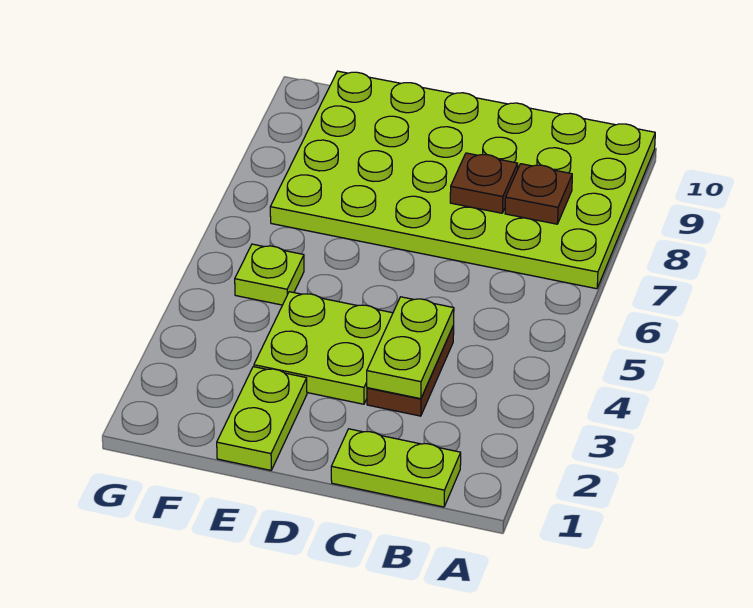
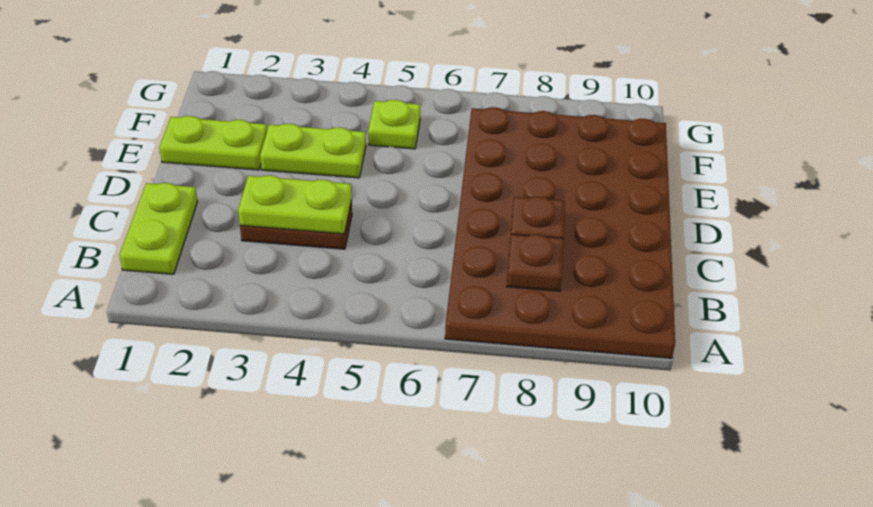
lime 4x6 plate [270,71,655,289] -> brown 4x6 plate [445,107,675,358]
lime 2x2 plate [254,292,393,404] -> lime 1x2 plate [260,124,366,178]

